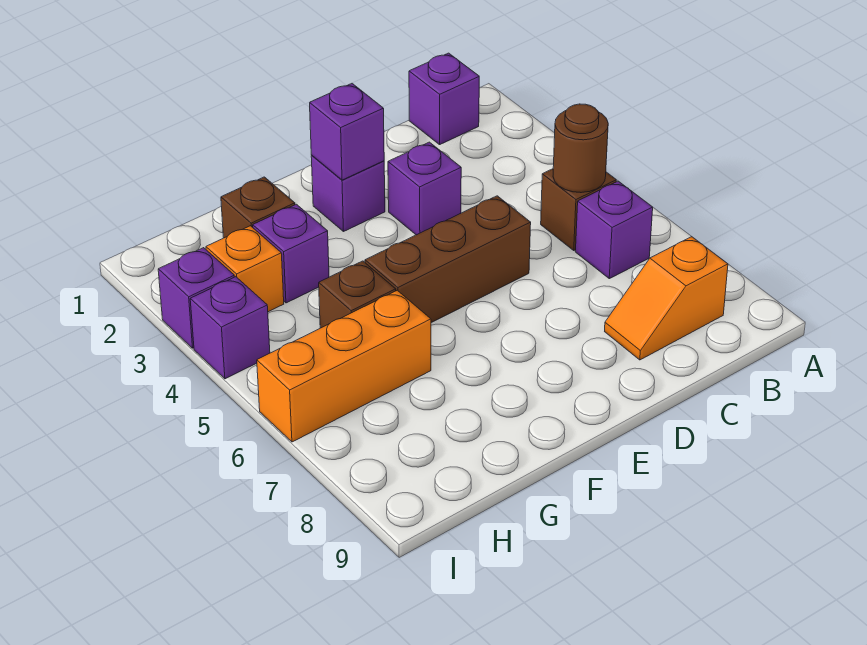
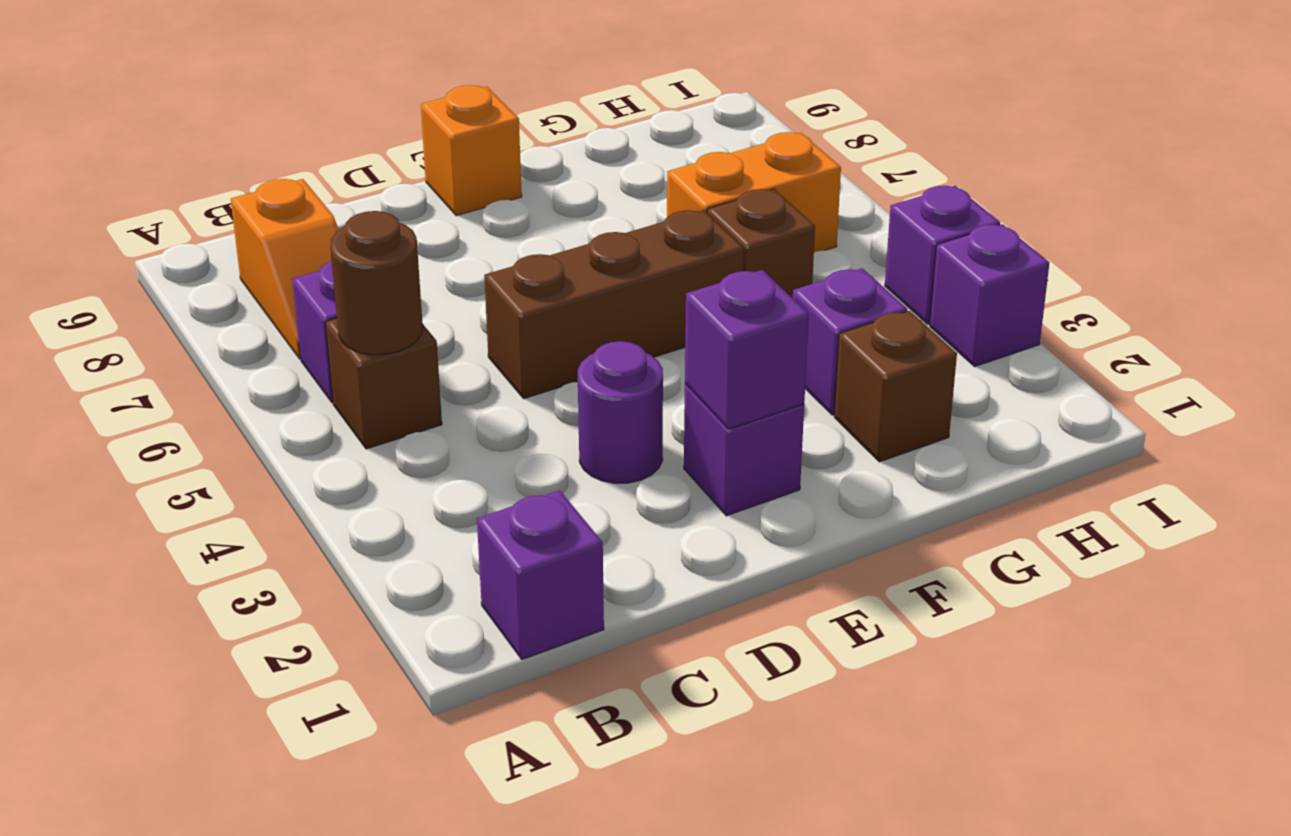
orange 1x2 slope [605,237,728,360] -> orange 1x2 slope turned to [231,179,339,359]
purple 1x1 brick [388,142,461,235] -> purple 1x1 round brick [578,341,663,483]
orange 1x3 brick [257,290,431,442] -> orange 1x2 brick [667,132,841,252]
orange 1x1 brick [206,226,284,312] -> orange 1x1 brick moved to [421,85,522,216]

